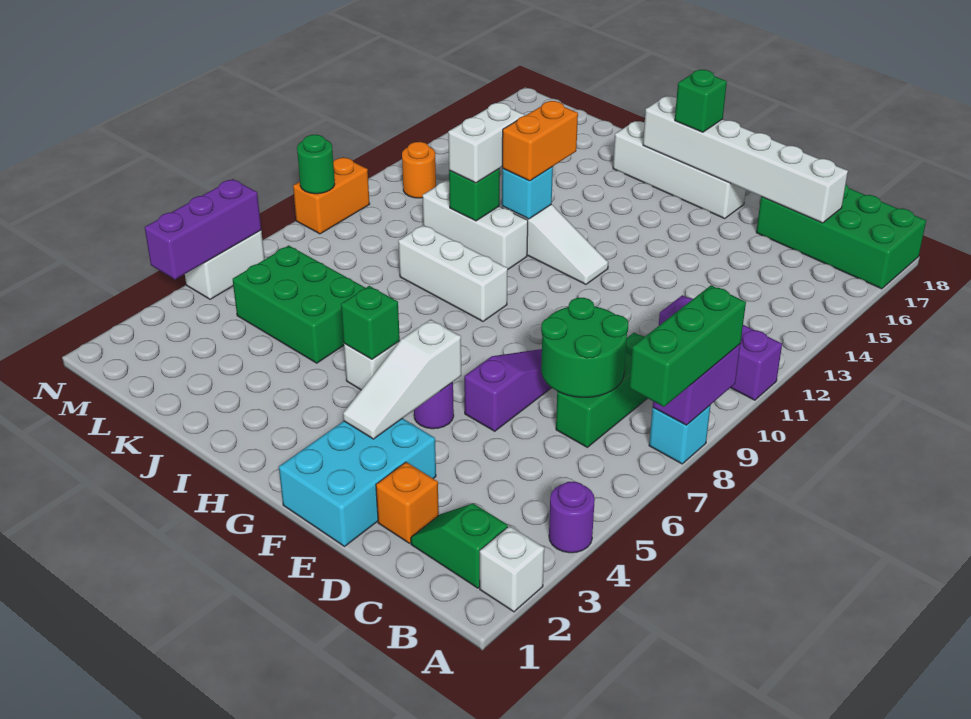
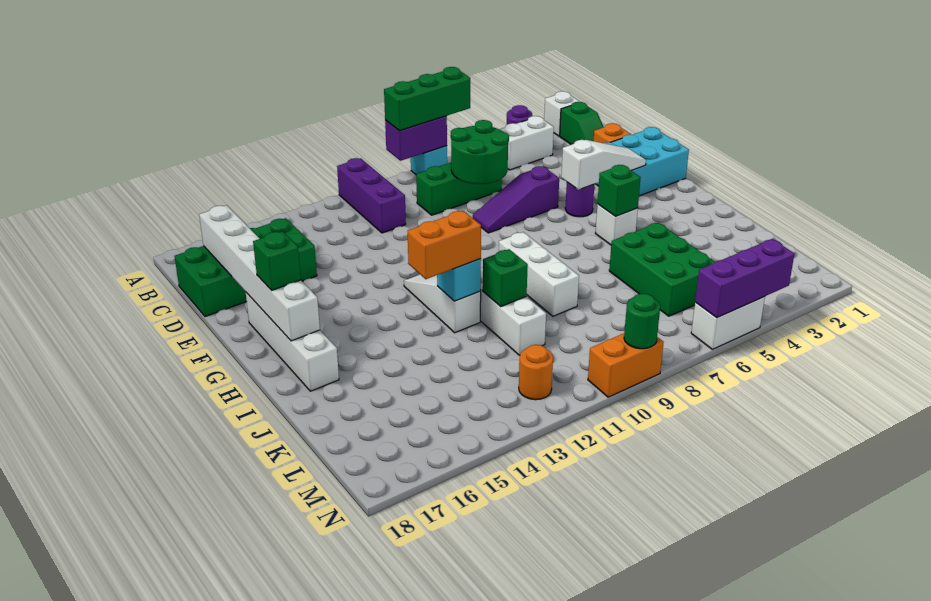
green 2x4 brick [756,185,926,289] -> green 2x4 brick turned to [174,218,317,317]
white 1x2 brick [448,103,525,183] -> white 1x2 brick moved to [500,116,554,170]

